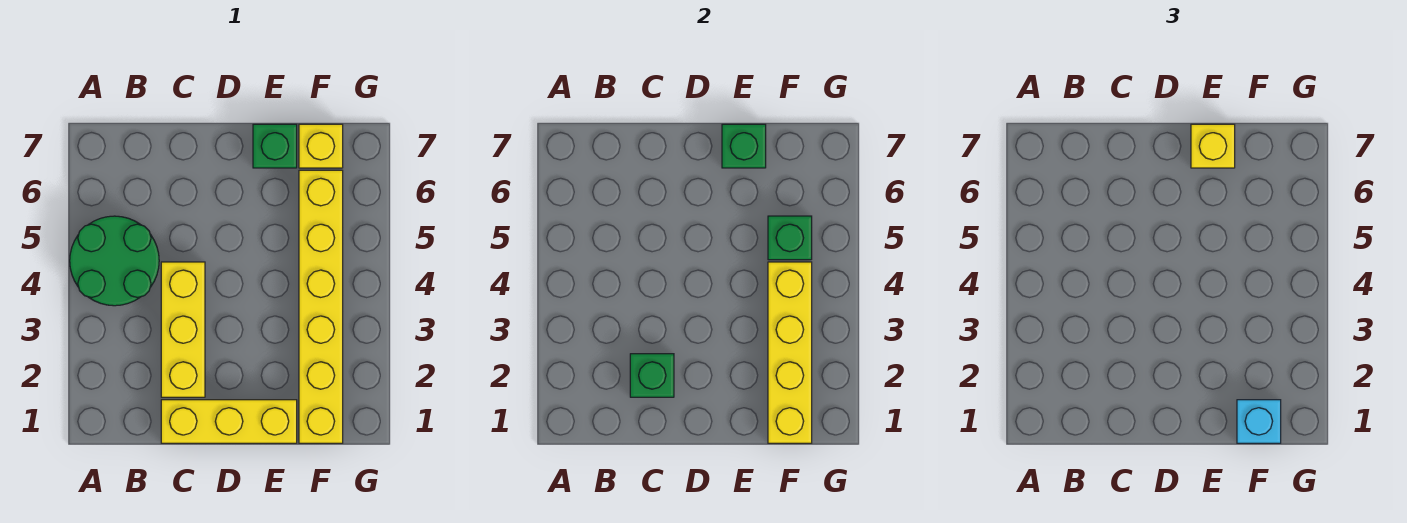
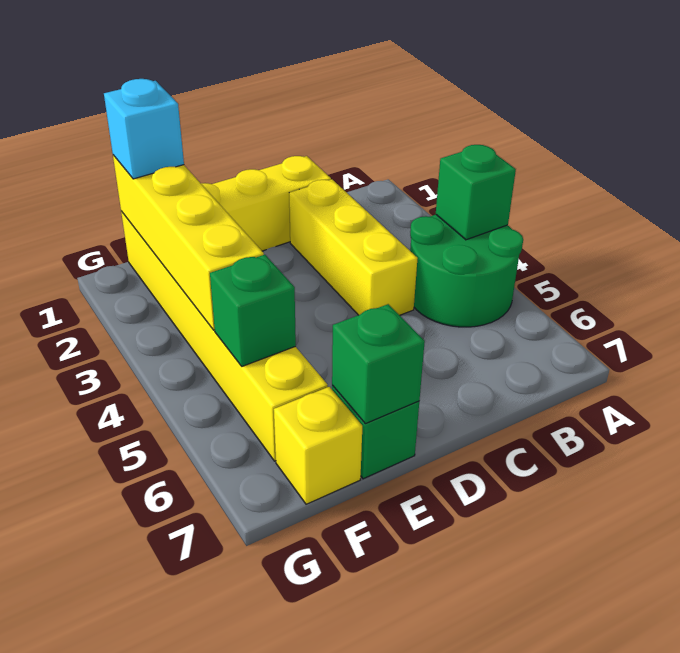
green 1x1 brick [630,354,674,397] -> green 1x1 brick moved to [436,145,516,240]
yellow 1x1 brick [1191,124,1235,168] -> none

